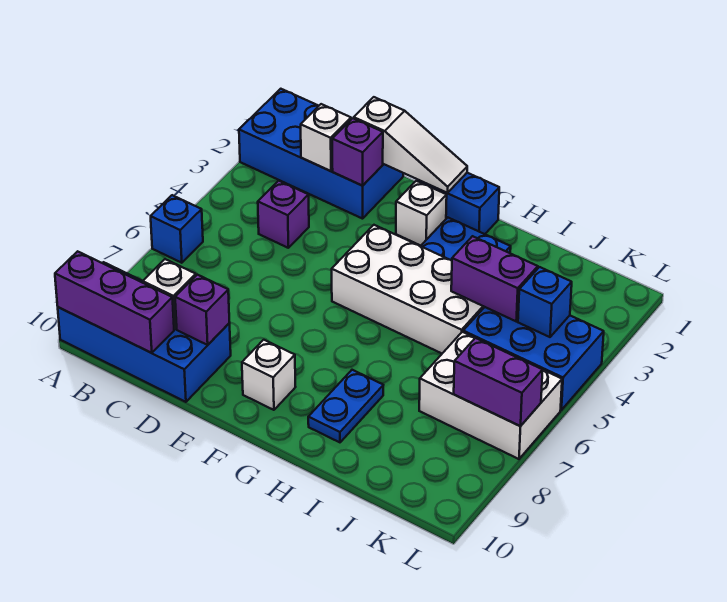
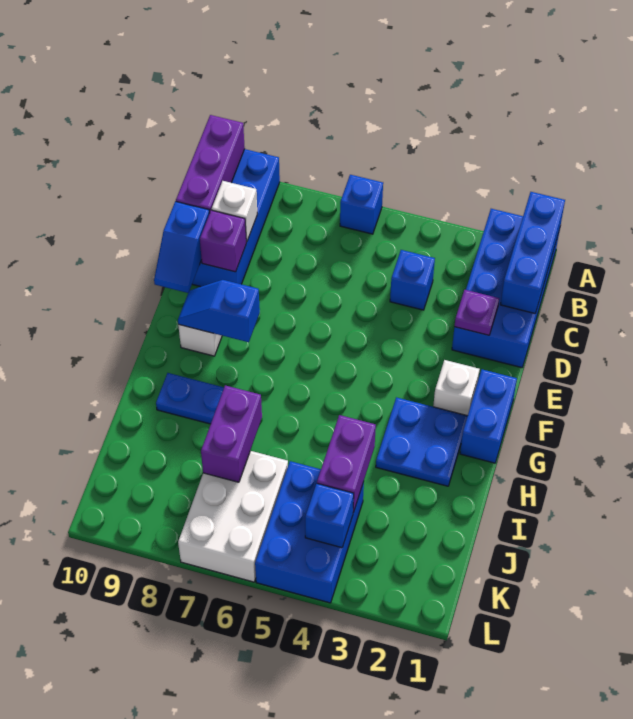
none -> blue 1x3 brick [500,192,565,313]
white 1x1 brick [301,104,351,171] -> none
purple 1x1 brick [258,181,309,248] -> blue 1x1 brick [390,250,435,310]
white 1x3 slope [354,97,467,193] -> none
purple 1x1 brick [332,118,383,186] -> purple 1x1 plate [454,290,499,335]
none -> blue 1x2 slope [154,201,210,293]
white 2x4 brick [332,225,484,353] -> none
none -> blue 1x2 slope [178,280,260,342]
purple 1x2 brick [454,338,543,426] -> purple 1x2 brick moved to [201,385,262,482]

